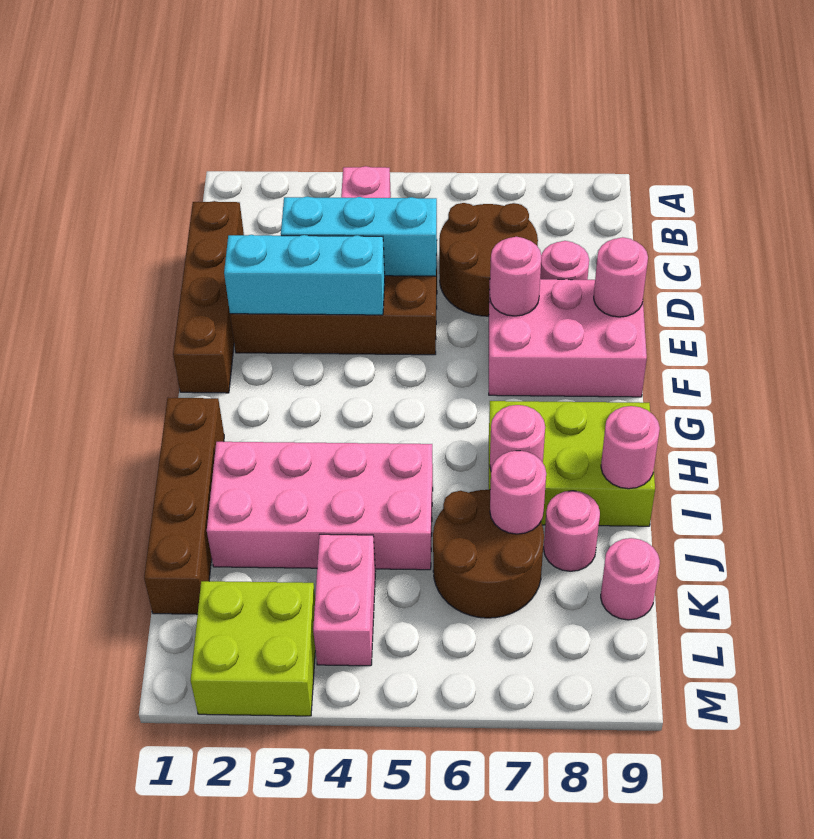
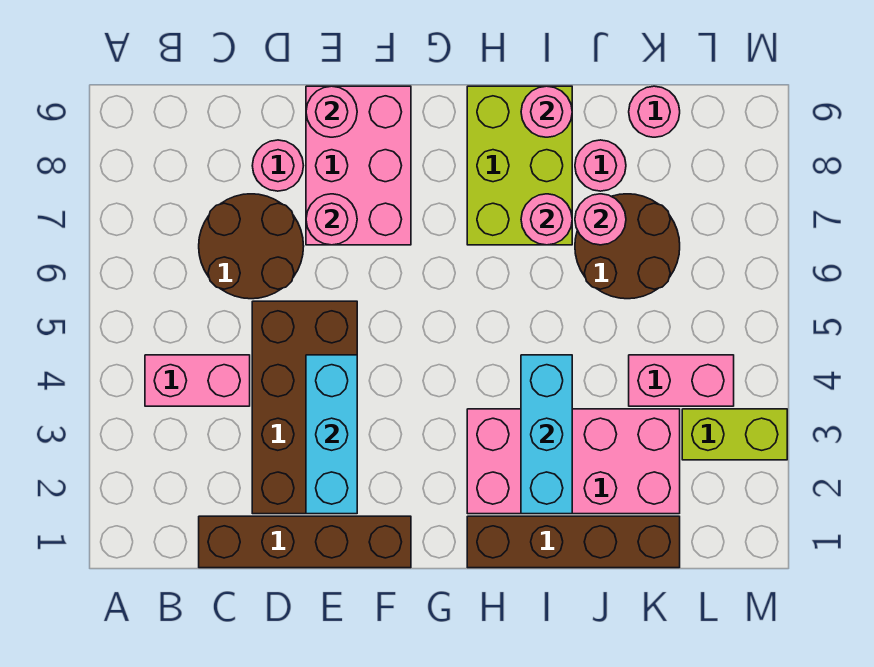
cyan 1x3 brick [281,197,437,276] -> cyan 1x3 brick moved to [521,355,572,514]
pink 2x4 brick [207,442,433,570] -> pink 2x4 brick turned to [467,409,680,514]
lime 2x2 brick [191,581,315,716] -> lime 1x2 brick [682,409,787,460]

